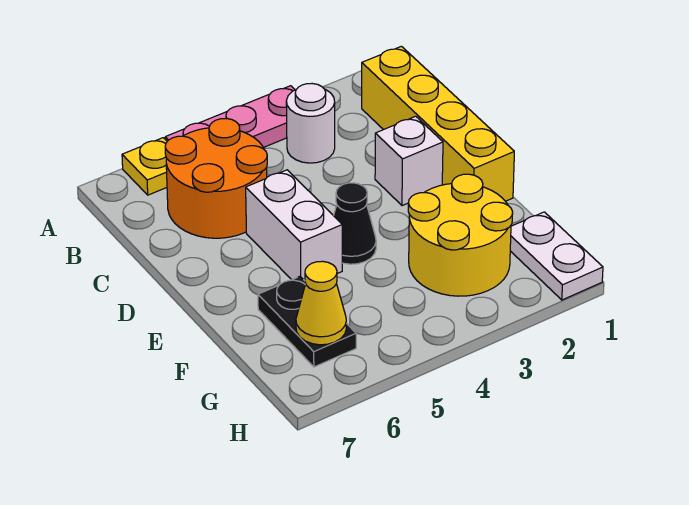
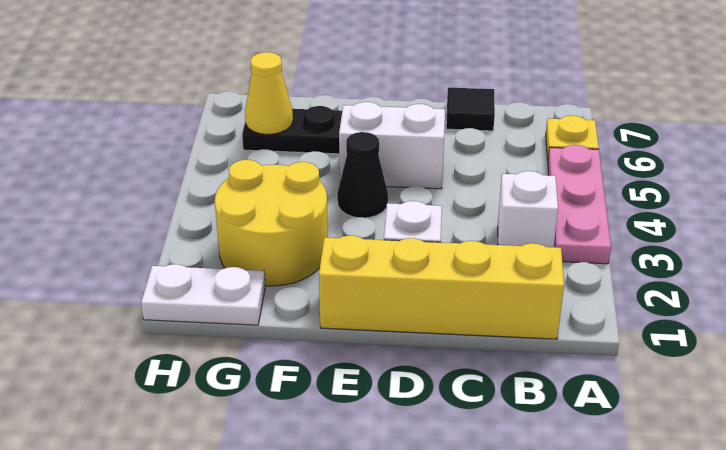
white 1x1 round brick [286,84,335,163] -> white 1x1 brick [498,171,558,247]
orange 2x2 round brick [165,119,267,238] -> none
none -> black 1x1 tile [446,87,495,131]

